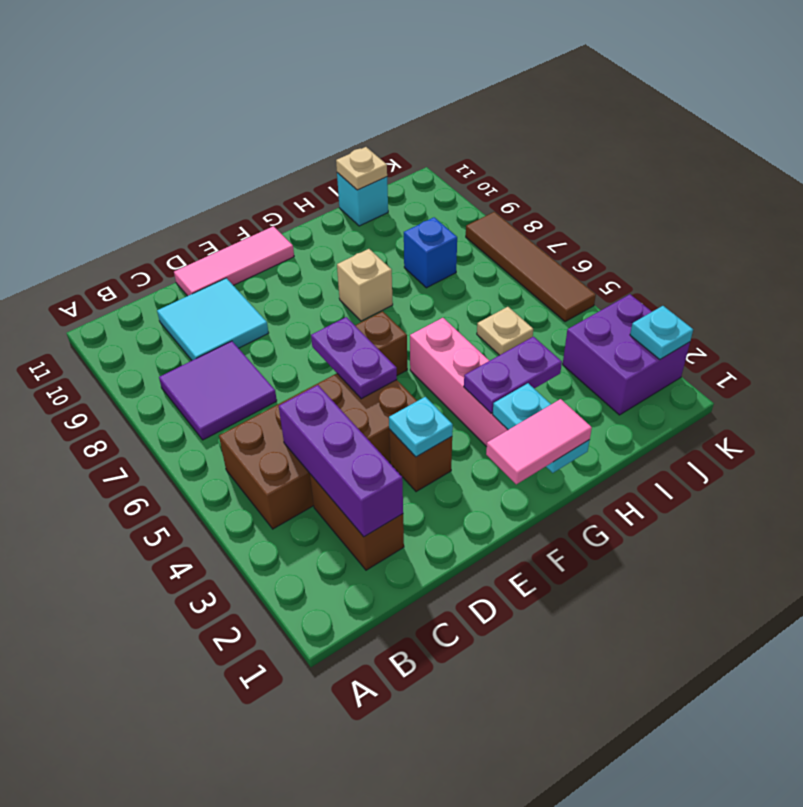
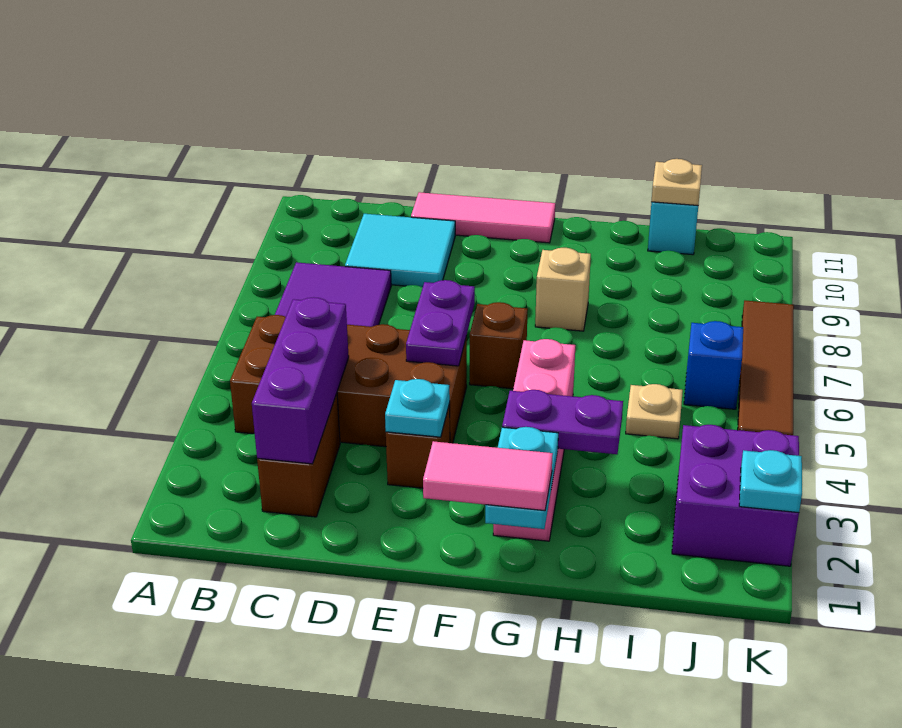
blue 1x1 brick [404,217,457,288] -> blue 1x1 brick moved to [684,321,743,409]

